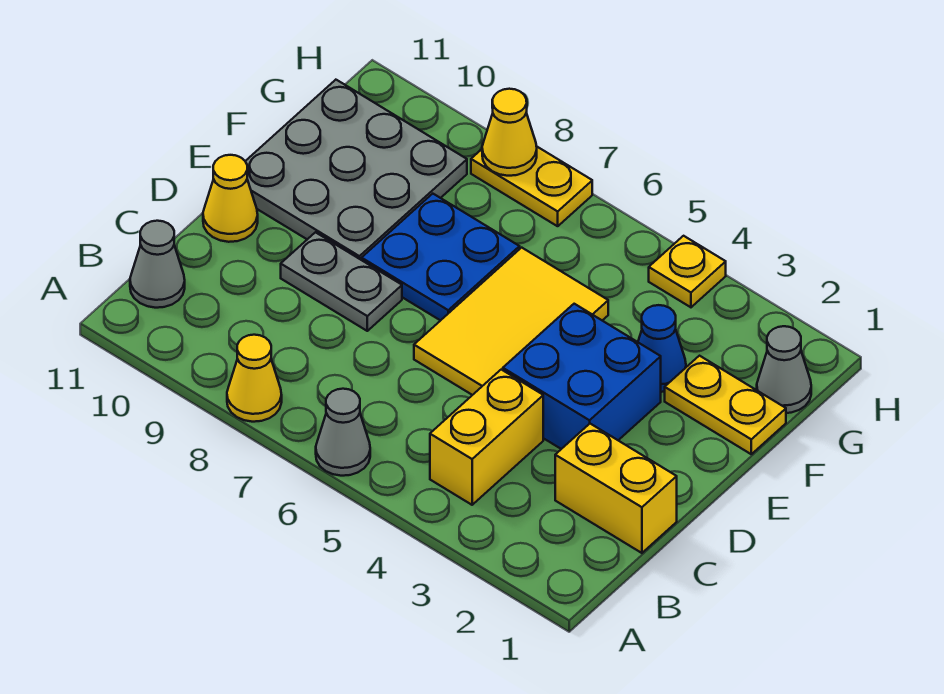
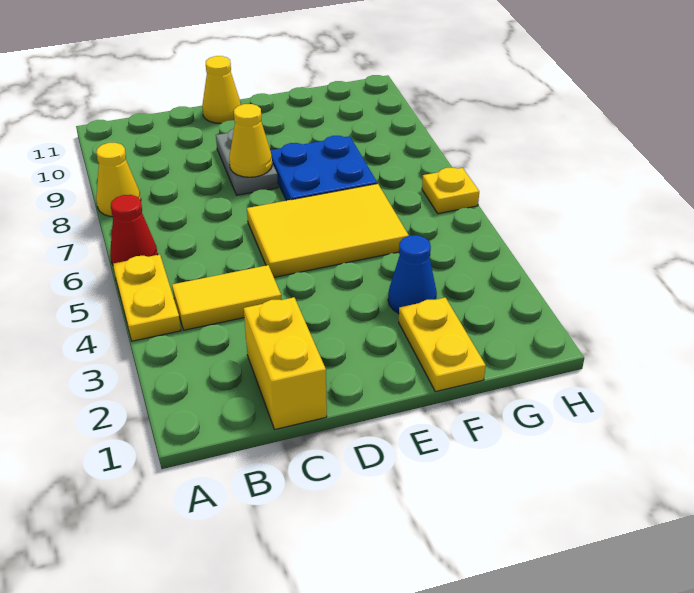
grey 1x1 cone [316,389,370,476] -> red 1x1 cone [110,195,158,264]
yellow 1x2 brick [430,370,543,505] -> yellow 1x2 tile [172,265,281,330]
grey 1x1 cone [130,221,185,308] -> none
blue 2x2 brick [503,304,661,449] -> none
grey 3x3 plate [245,80,467,260] -> none
grey 1x1 cone [757,326,811,413] -> none
yellow 1x1 plate [649,236,726,307] -> yellow 1x1 plate moved to [422,168,479,214]
yellow 1x2 plate [471,147,592,226] -> yellow 1x2 plate moved to [113,255,181,341]
yellow 1x1 cone [482,89,537,176] -> yellow 1x1 cone moved to [229,104,272,177]

